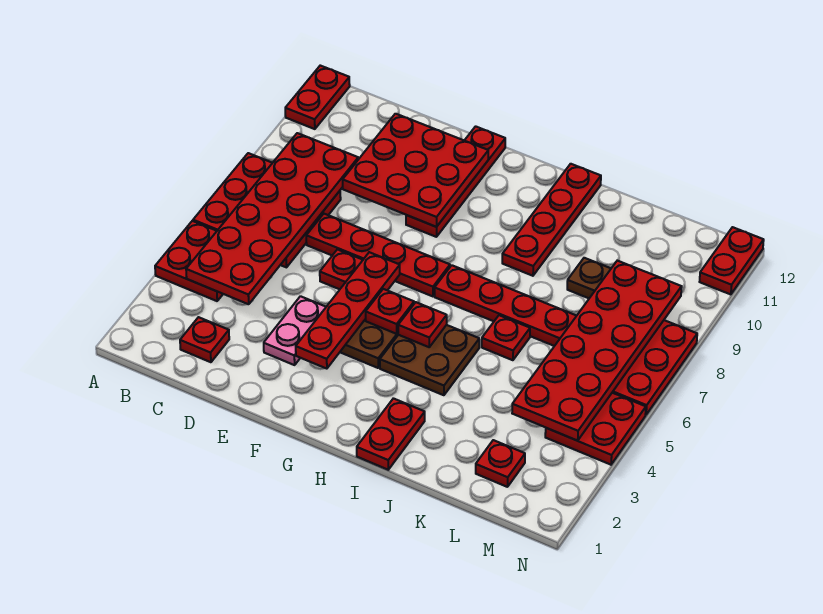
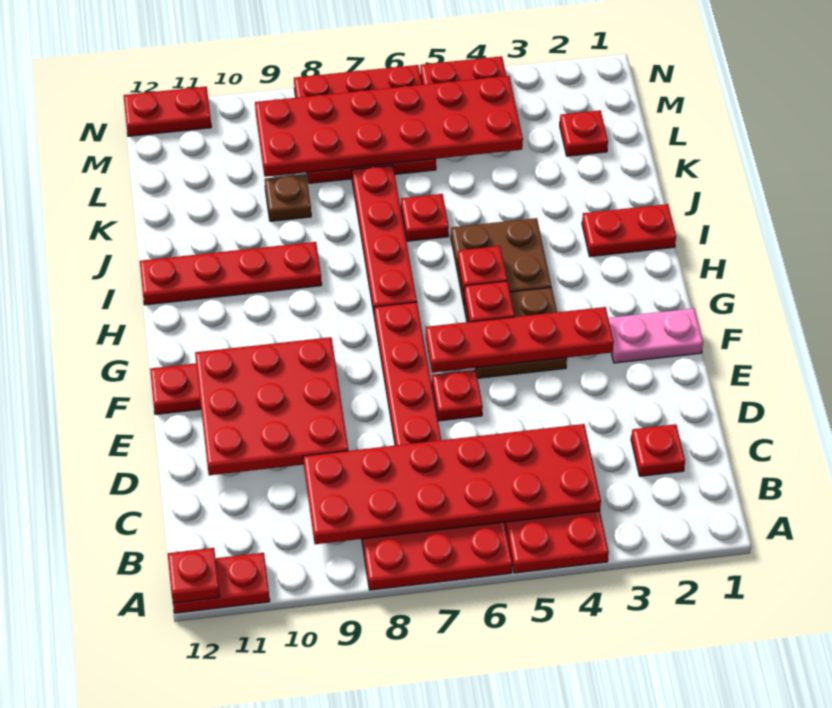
none -> red 1x1 plate [168,548,220,603]
pink 1x2 plate [264,296,326,365] -> pink 1x2 plate moved to [608,308,703,363]

